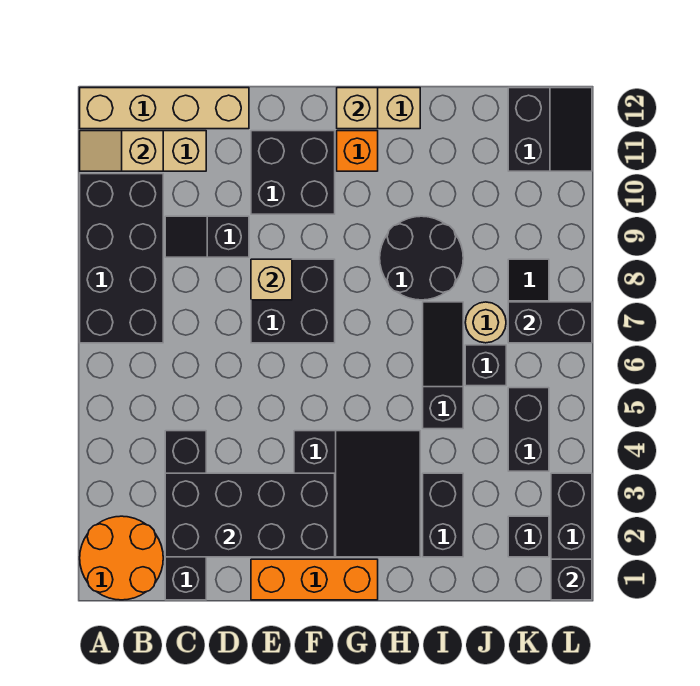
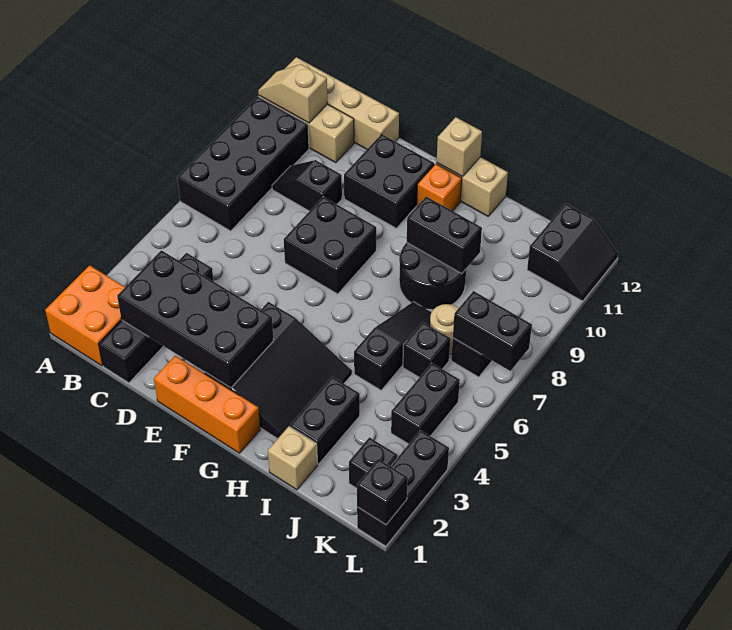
orange 2x2 round brick [80,516,163,600] -> orange 2x2 brick [45,265,125,366]
tan 1x1 brick [251,259,292,300] -> tan 1x1 brick moved to [268,426,318,490]
none -> black 1x2 brick [407,197,482,274]

